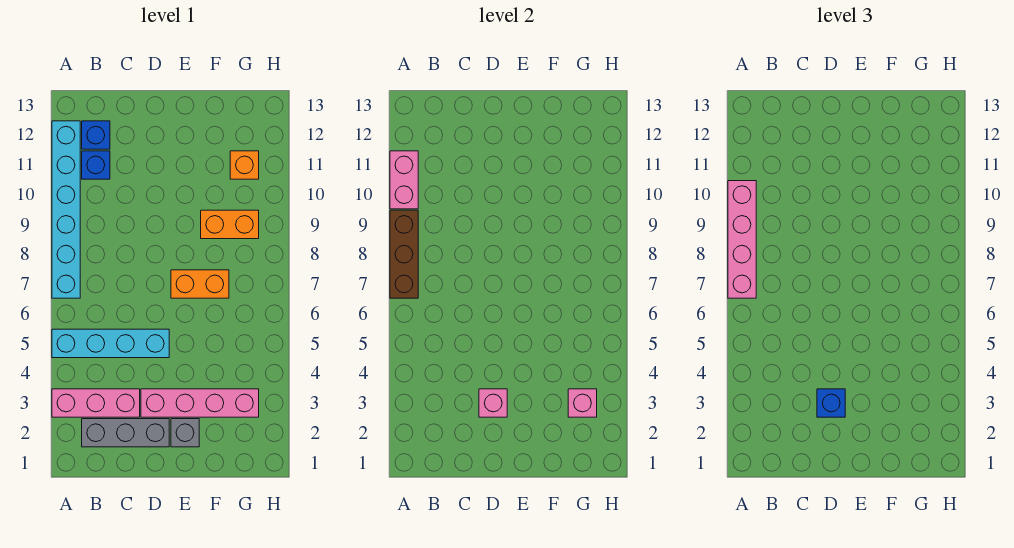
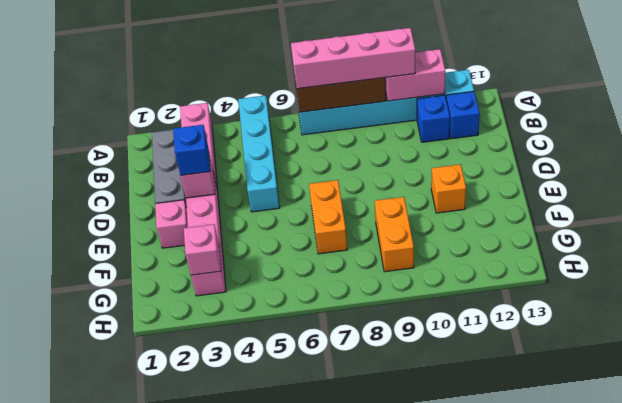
grey 1x1 brick [171,419,199,447] -> pink 1x1 brick [155,200,188,248]
orange 1x1 brick [230,151,259,179] -> orange 1x1 brick moved to [431,164,466,213]

